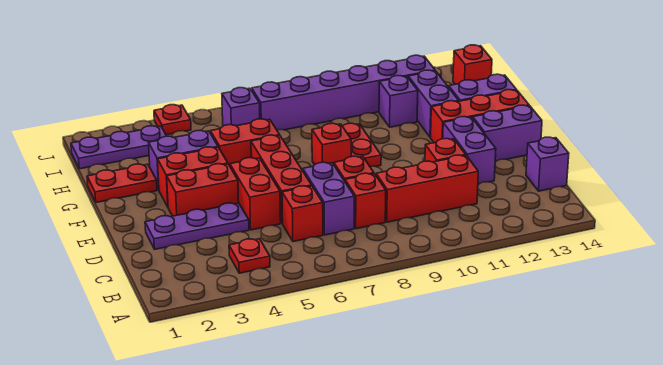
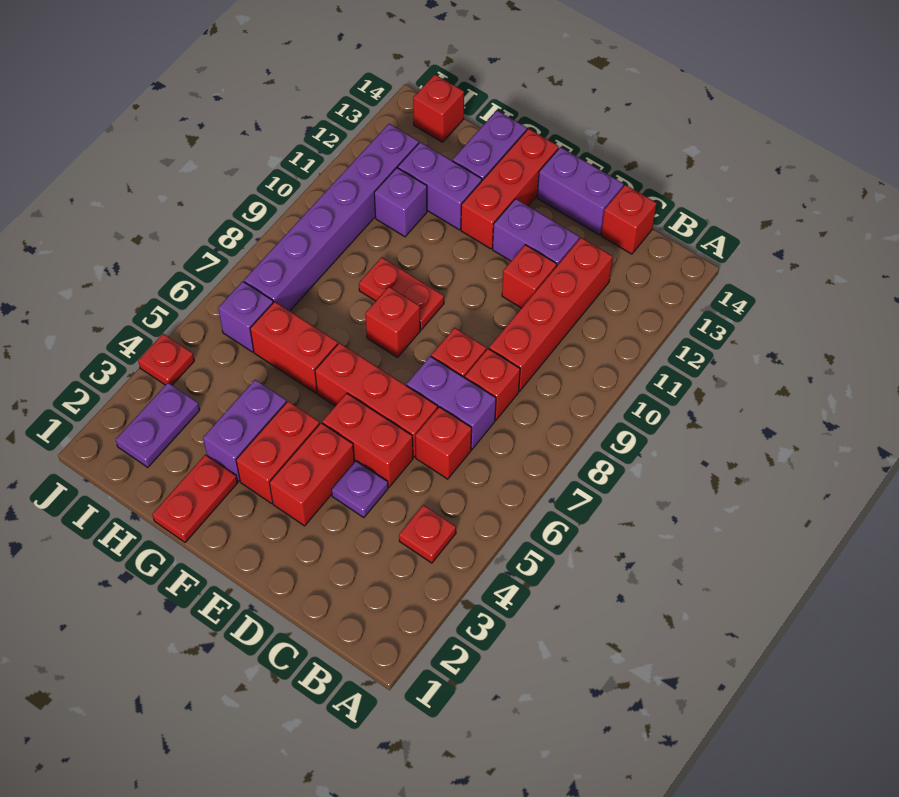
red 1x3 brick [376,155,478,222] -> red 1x4 brick [489,238,613,391]
purple 1x1 brick [526,137,569,191] -> red 1x1 brick [601,185,657,254]
purple 1x3 plate [145,203,249,249] -> purple 1x1 plate [332,461,388,518]
purple 1x2 brick [473,105,542,161] -> purple 1x2 brick turned to [537,147,624,235]
red 1x2 brick [210,119,280,166] -> red 1x2 brick turned to [250,301,338,393]
purple 1x3 plate [71,126,166,169] -> purple 1x2 plate [116,383,200,467]

